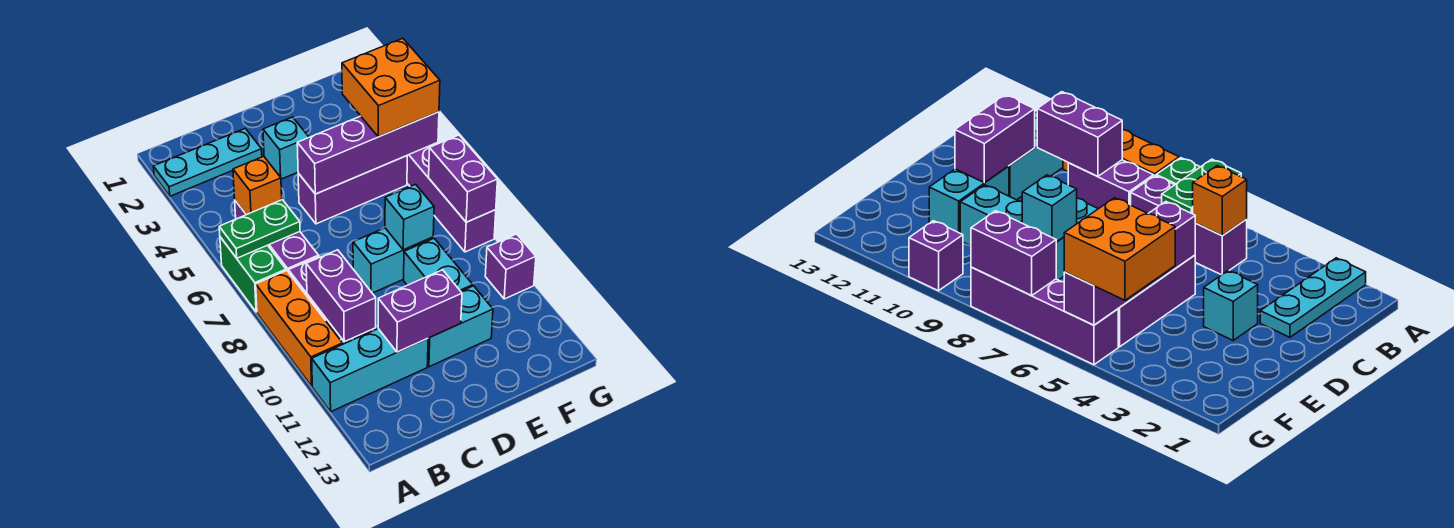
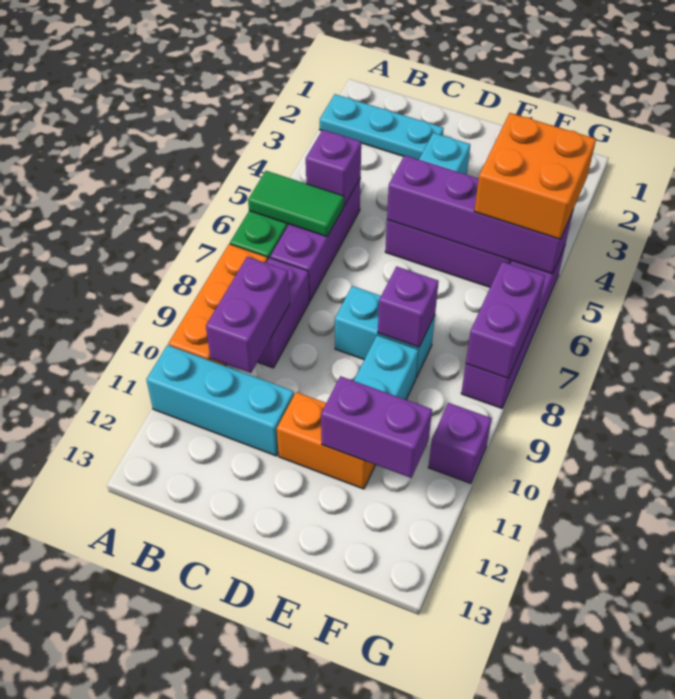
green 1x2 plate [219,200,300,258] -> green 1x2 tile [248,171,344,237]
orange 1x1 brick [233,156,282,215] -> purple 1x1 brick [306,130,361,206]
purple 1x2 brick [378,270,462,352] -> purple 1x2 brick moved to [321,376,432,478]
cyan 1x2 brick [427,286,493,367] -> orange 1x2 brick [277,392,375,489]
cyan 1x1 brick [385,185,434,250] -> purple 1x1 brick [378,267,439,347]

